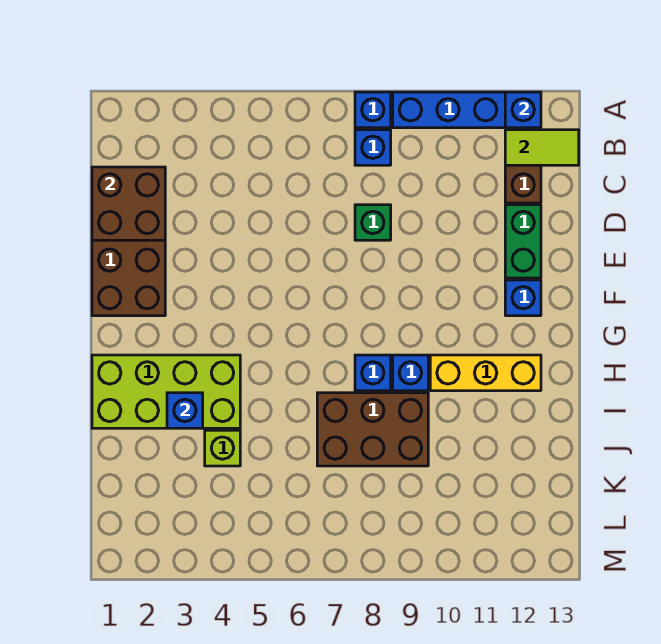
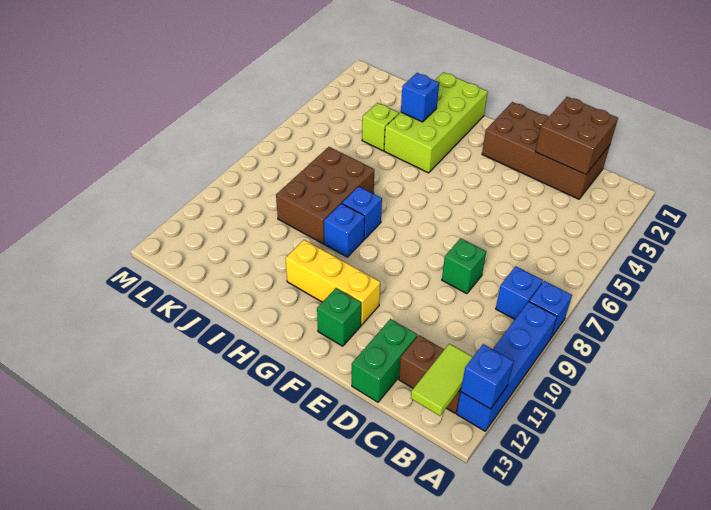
green 1x2 brick [505,205,541,278] -> green 1x2 brick turned to [352,319,417,402]
blue 1x1 brick [505,280,541,316] -> green 1x1 brick [317,288,361,346]
yellow 1x3 brick [430,355,541,391] -> yellow 1x3 brick turned to [286,240,380,325]

